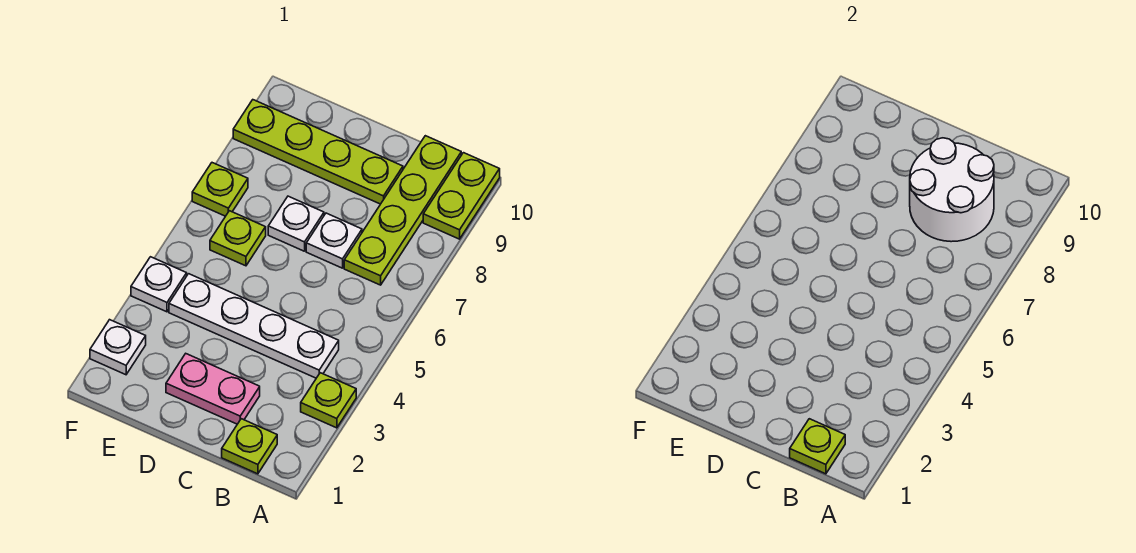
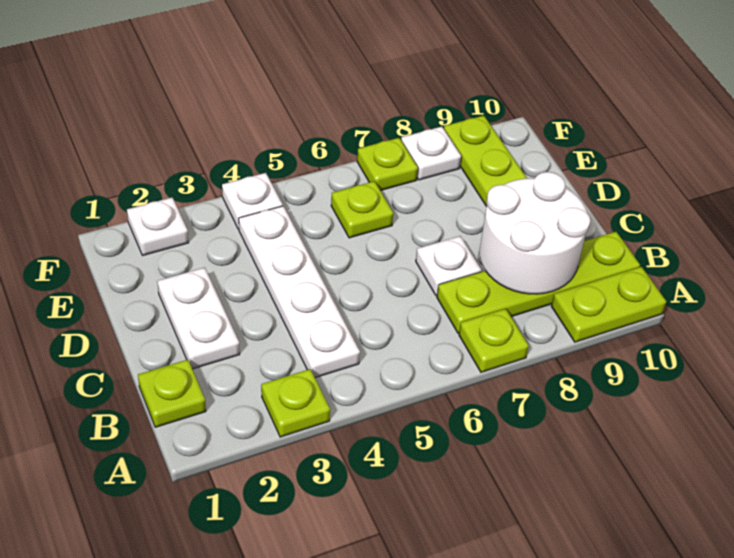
lime 1x1 plate [790,419,845,474] -> lime 1x1 plate moved to [459,309,529,372]
pink 1x2 plate [166,354,260,424] -> white 1x2 plate [157,267,240,369]
white 1x1 plate [268,196,324,251] -> white 1x1 plate moved to [401,127,461,180]

